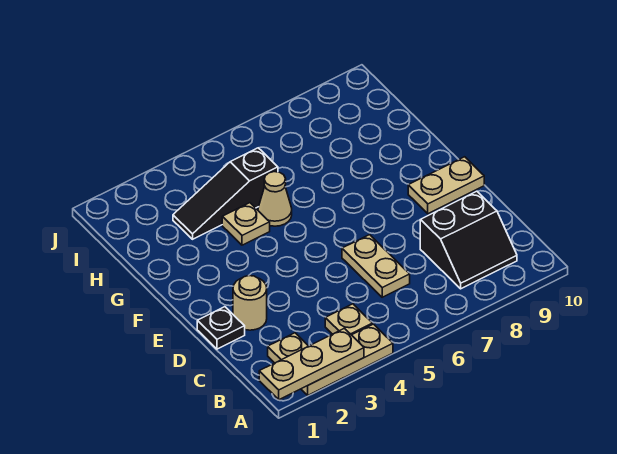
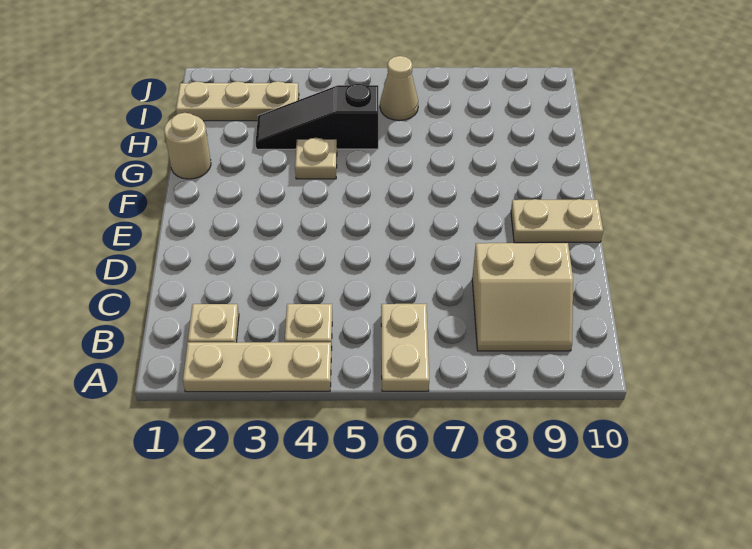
tan 1x3 plate [259,328,364,400] -> tan 1x3 plate moved to [176,81,299,121]
black 2x2 slope [420,191,517,289] -> tan 2x2 slope [472,243,573,351]
tan 1x2 plate [342,235,410,297] -> tan 1x2 plate moved to [381,304,429,391]
black 1x1 plate [197,307,245,349] -> none
tan 1x1 round brick [233,276,267,330] -> tan 1x1 round brick moved to [164,113,211,179]
tan 1x1 cone [258,172,292,226] -> tan 1x1 cone moved to [380,56,418,121]

